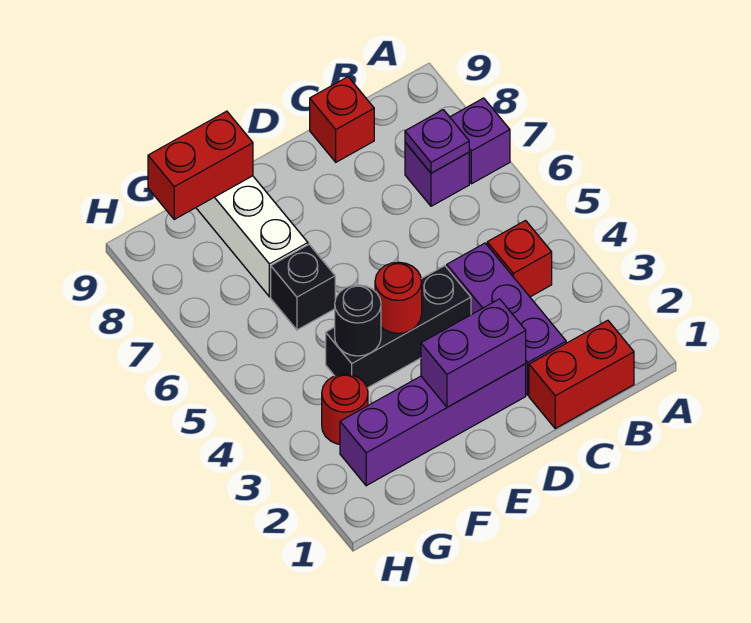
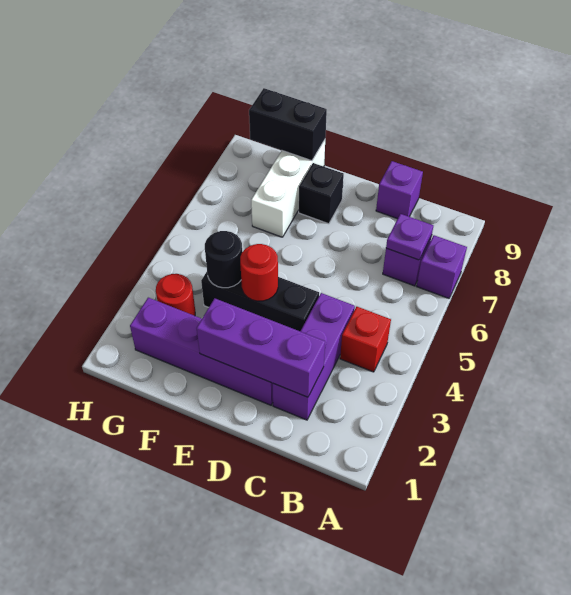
red 1x2 brick [529,320,634,428] -> none
red 1x1 brick [310,77,374,162] -> purple 1x1 brick [376,161,423,219]
purple 1x2 brick [421,299,526,407] -> purple 1x3 brick [197,298,325,397]
black 1x1 brick [271,244,335,330] -> black 1x1 brick moved to [299,163,344,224]
red 1x2 brick [148,111,253,219] -> black 1x2 brick [249,88,327,161]

